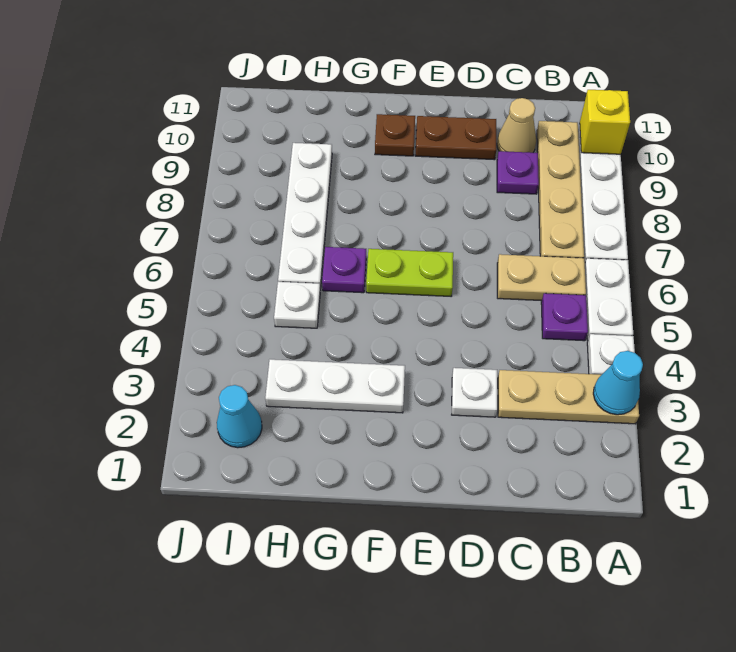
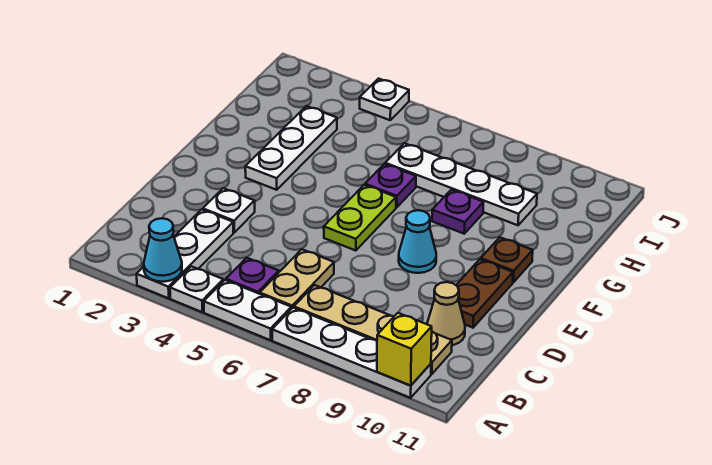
tan 1x3 plate [498,370,639,424] -> white 1x3 plate [137,209,233,298]
purple 1x1 plate [497,151,539,194] -> purple 1x1 plate moved to [432,190,484,234]
white 1x1 plate [274,282,320,328] -> white 1x1 plate moved to [360,79,409,120]
cyan 1x1 cone [217,385,262,448] -> cyan 1x1 cone moved to [399,210,436,273]

